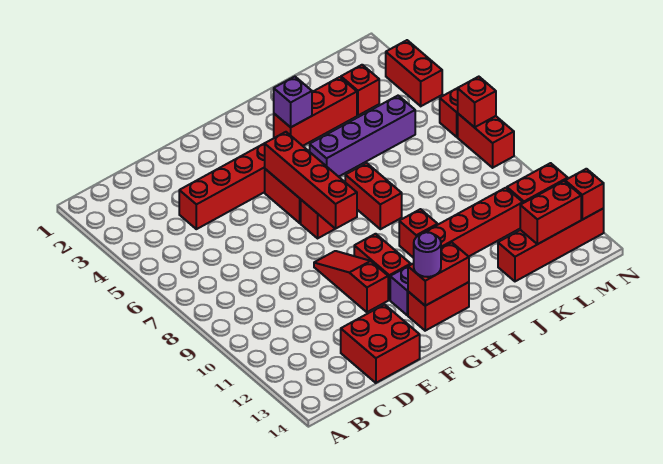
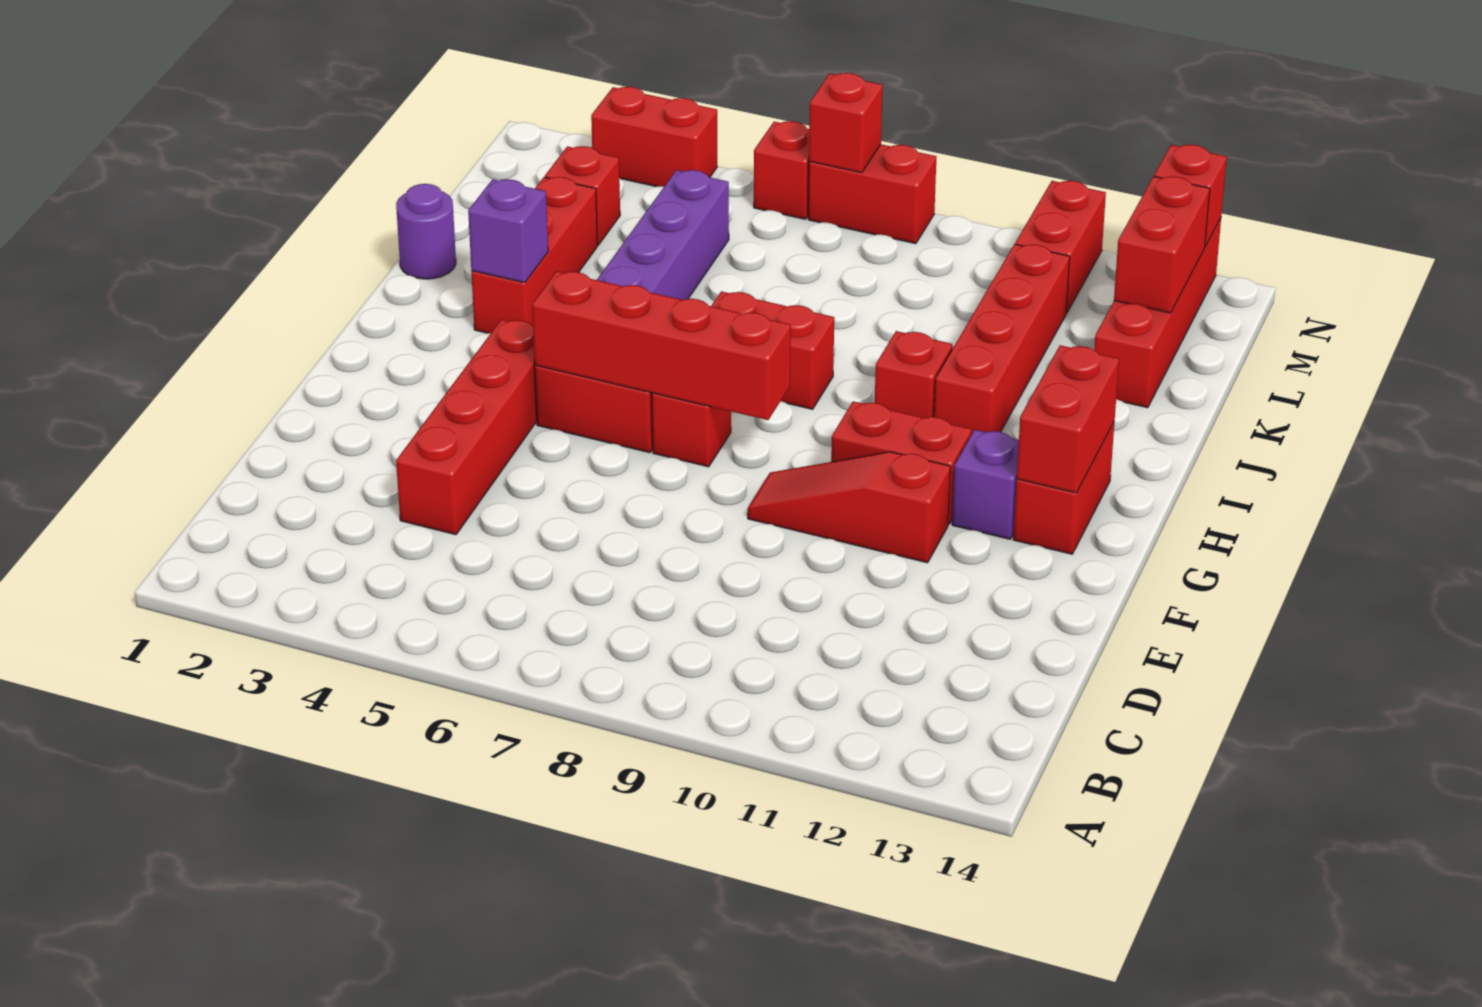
red 2x2 brick [341,305,420,383] -> none
purple 1x1 round brick [414,232,441,277] -> purple 1x1 round brick moved to [396,184,456,279]

